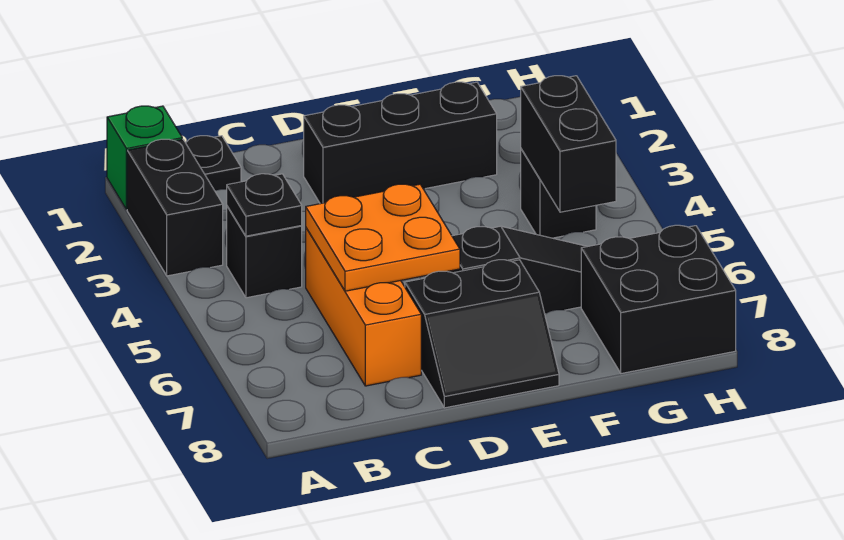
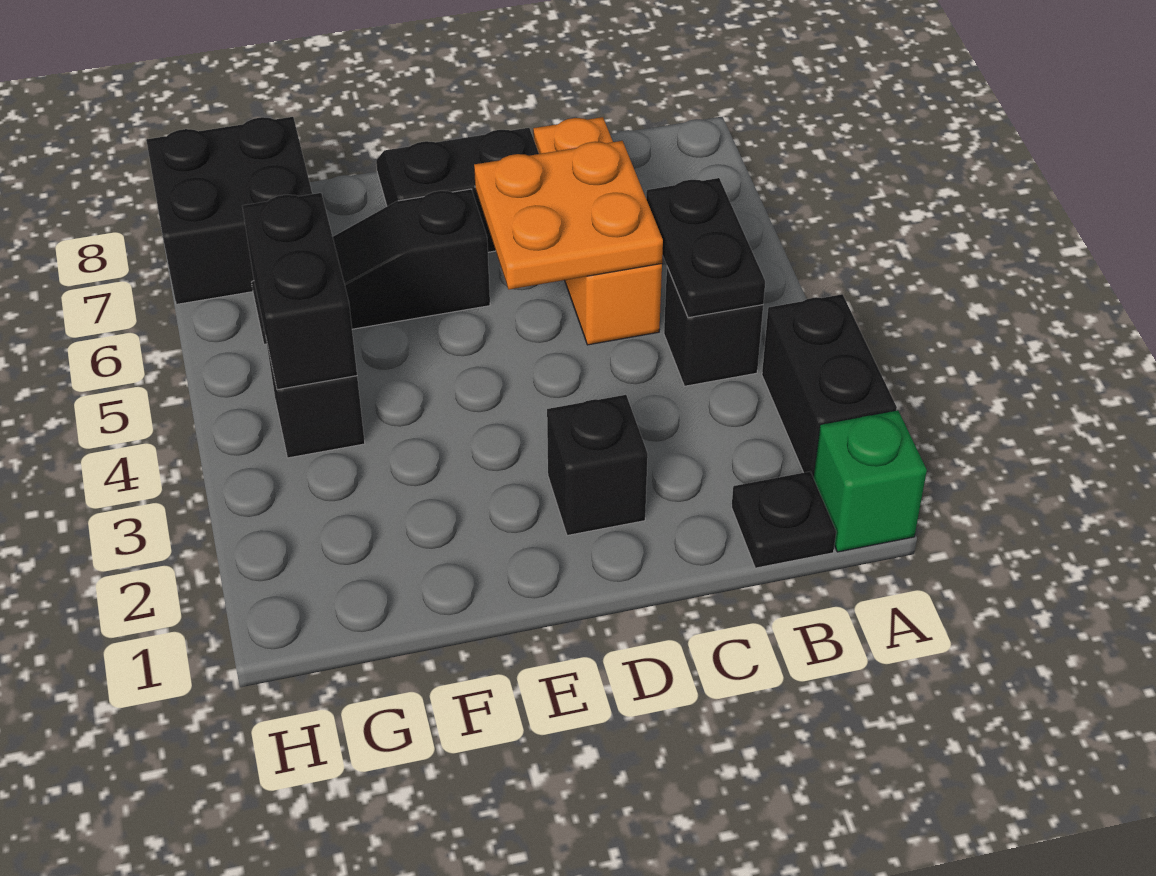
black 1x1 plate [227,174,302,236] -> black 1x2 plate [646,178,765,318]
black 1x3 brick [304,82,497,204] -> black 1x1 brick [547,395,648,535]

